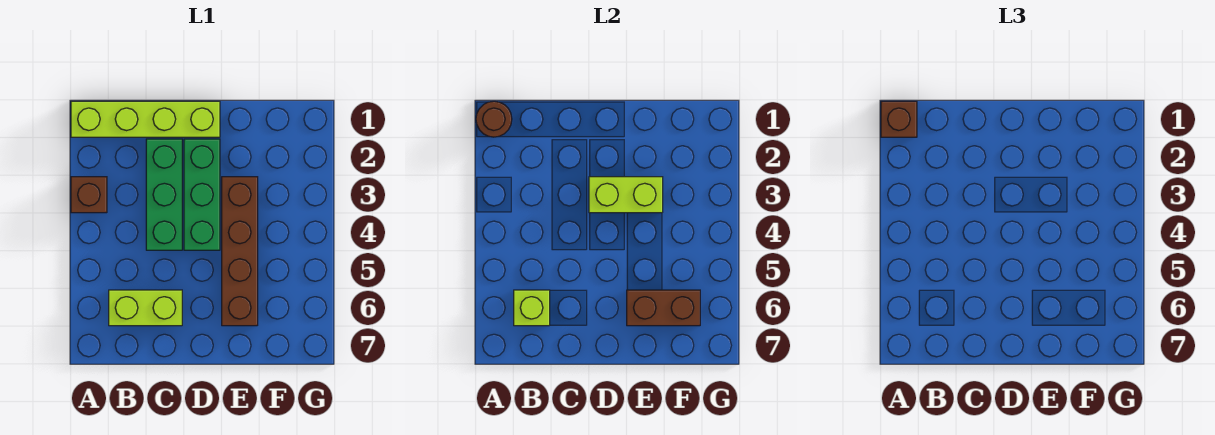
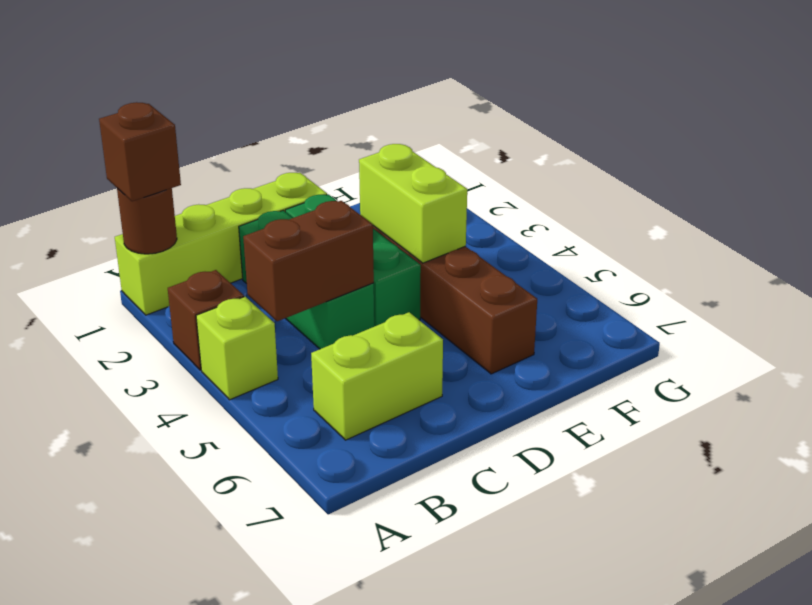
lime 1x1 brick [514,290,550,326] -> lime 1x1 brick moved to [196,297,278,400]
lime 1x2 brick [589,177,663,213] -> lime 1x2 brick turned to [359,144,467,263]
brown 1x2 brick [627,290,700,326] -> brown 1x2 brick moved to [243,201,374,321]

